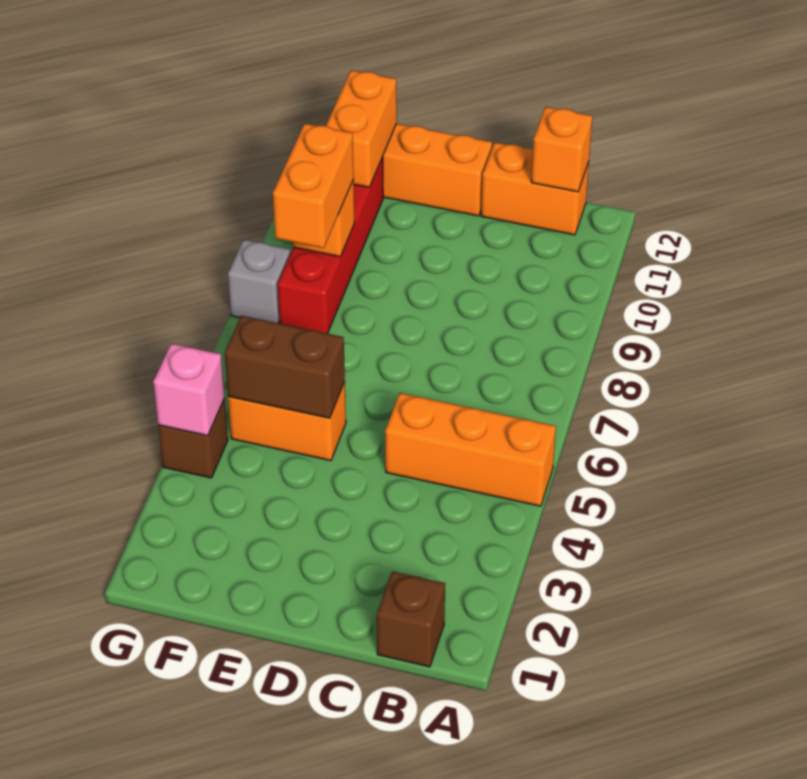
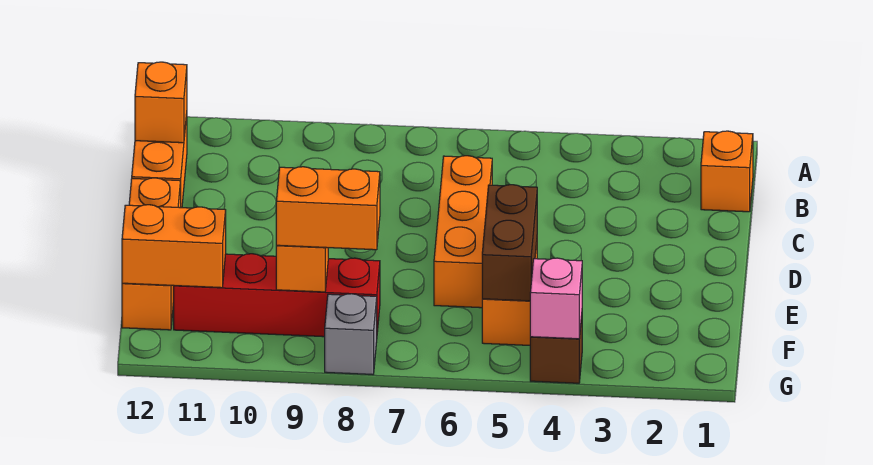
orange 1x3 brick [385,393,556,506] -> orange 1x3 brick moved to [434,156,492,308]
brown 1x1 brick [377,571,445,667] -> orange 1x1 brick [701,131,753,212]

